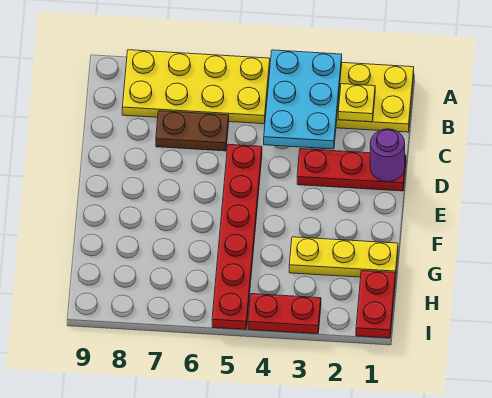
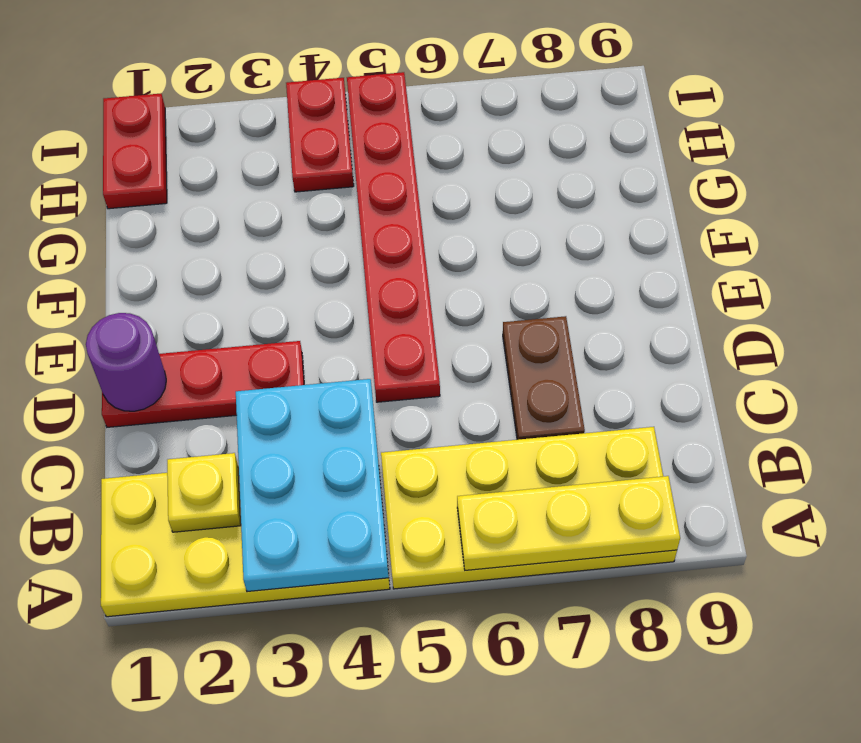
brown 1x2 plate [156,111,229,151] -> brown 1x2 plate turned to [503,316,585,440]
yellow 1x3 plate [289,237,398,277] -> yellow 1x3 plate moved to [457,476,680,570]
red 1x2 plate [248,294,321,334] -> red 1x2 plate turned to [286,78,354,192]

